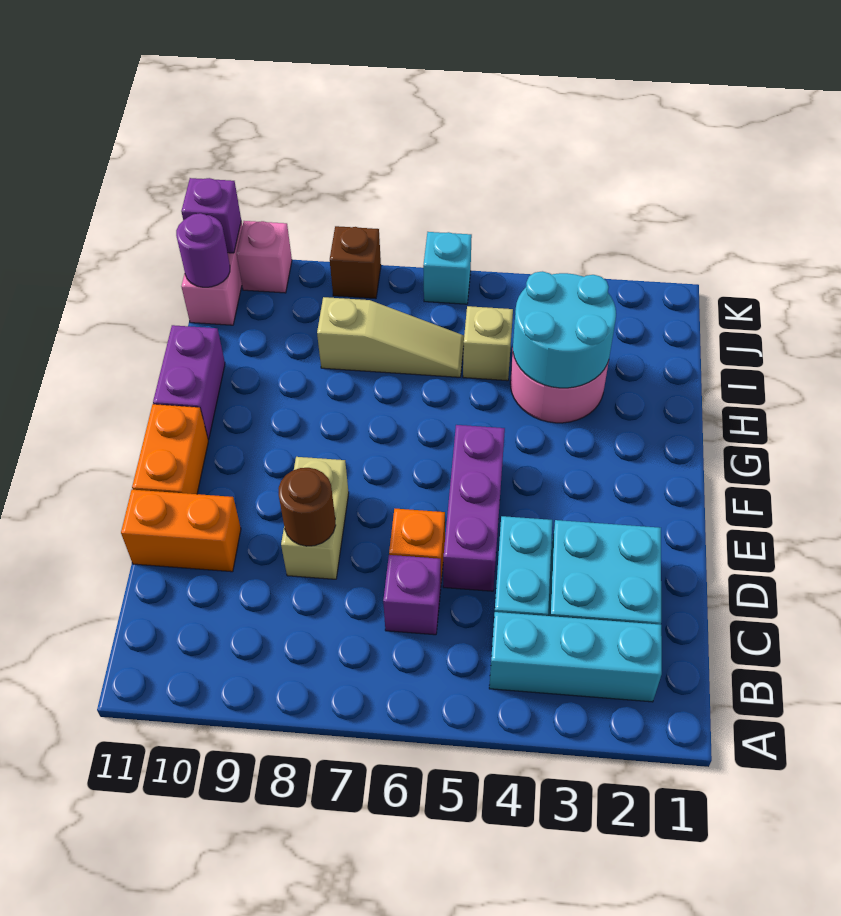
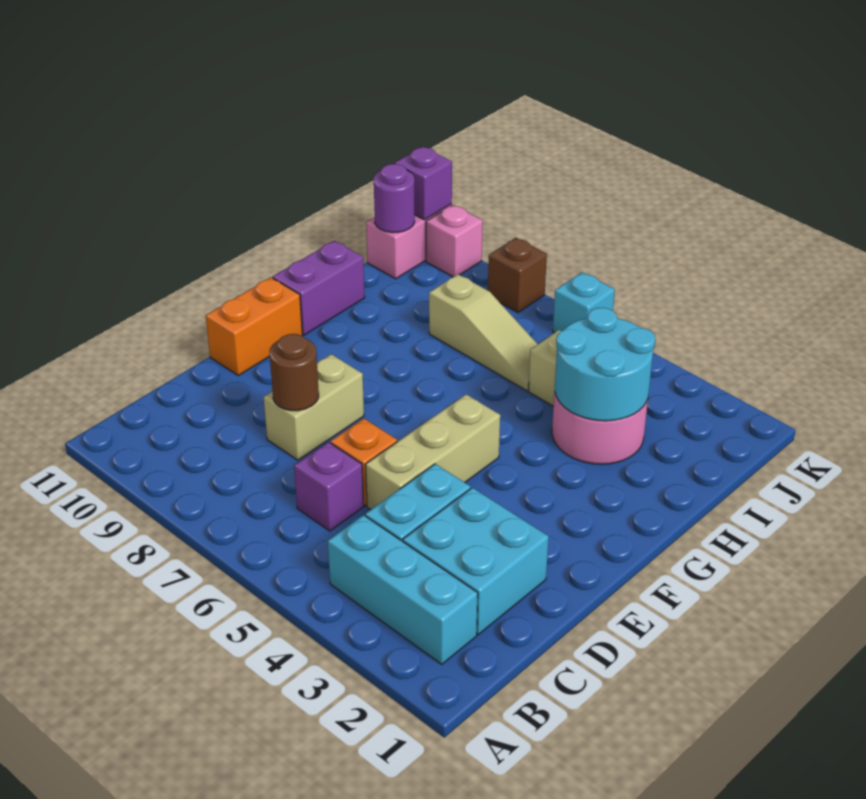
purple 1x3 brick [443,425,505,591] -> tan 1x3 brick [366,394,500,509]
orange 1x2 brick [121,490,241,572] -> none

